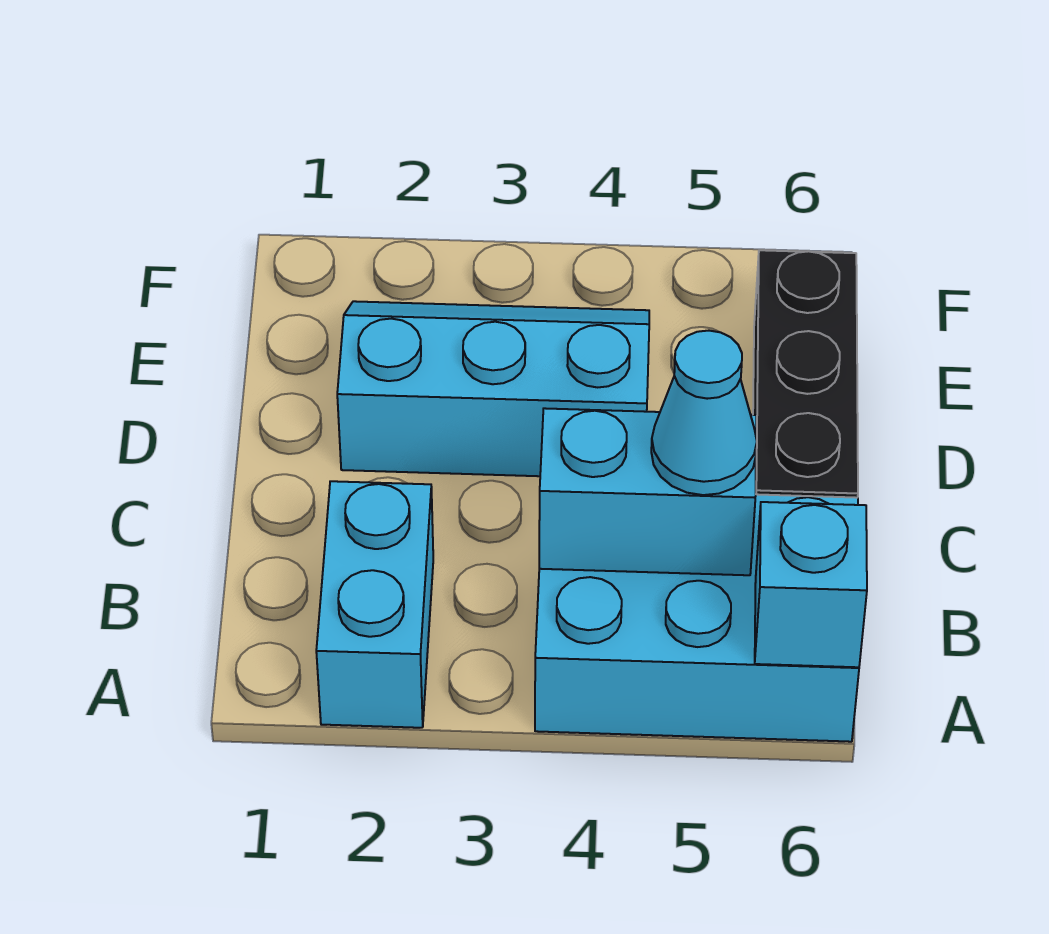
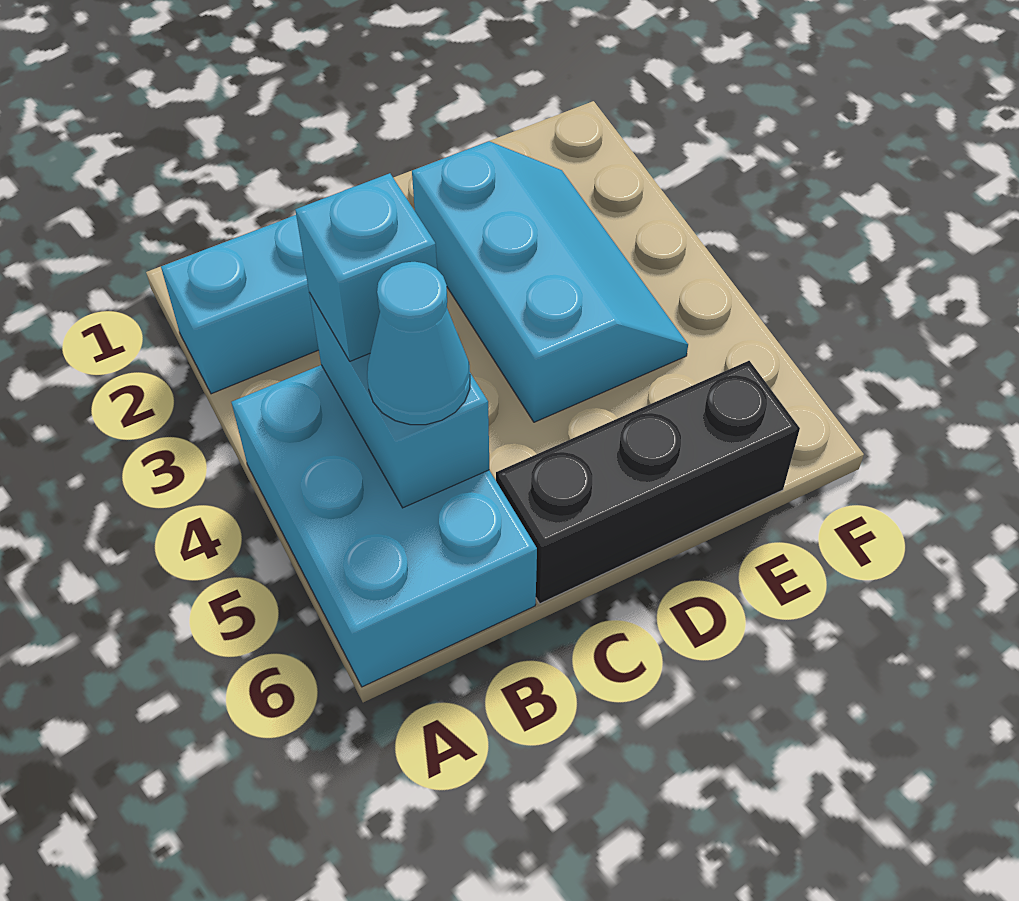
cyan 1x1 brick [755,502,867,667] -> cyan 1x1 brick moved to [295,173,437,361]

